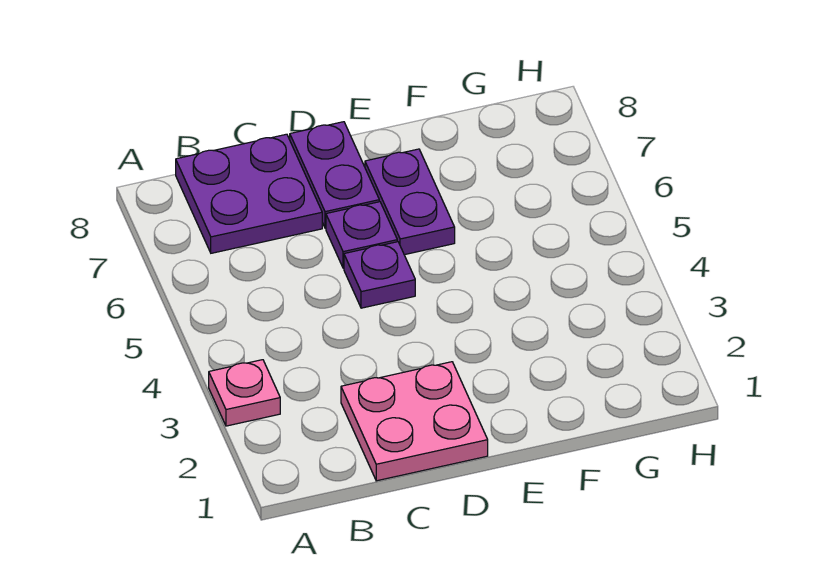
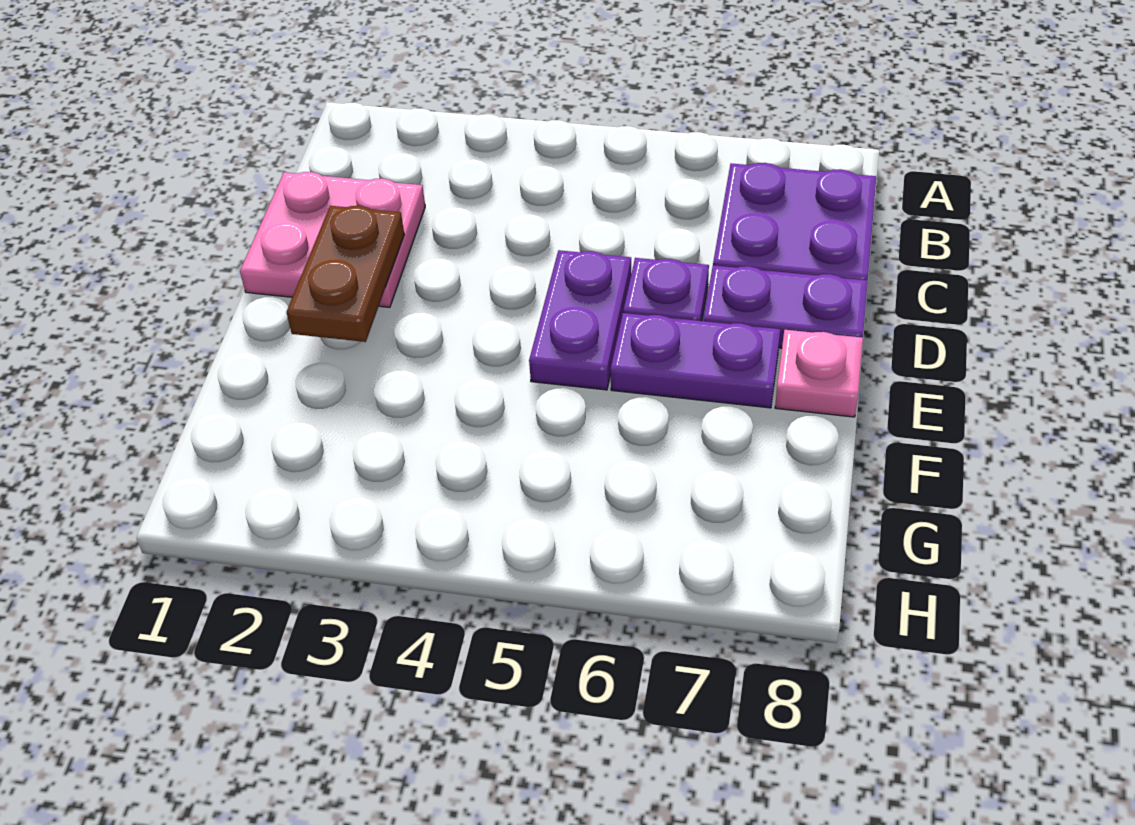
pink 1x1 plate [209,360,280,426] -> pink 1x1 plate moved to [775,330,863,417]
none -> brown 1x2 plate [287,206,404,342]
purple 1x1 plate [344,242,415,308] -> purple 1x2 plate [529,250,631,390]

